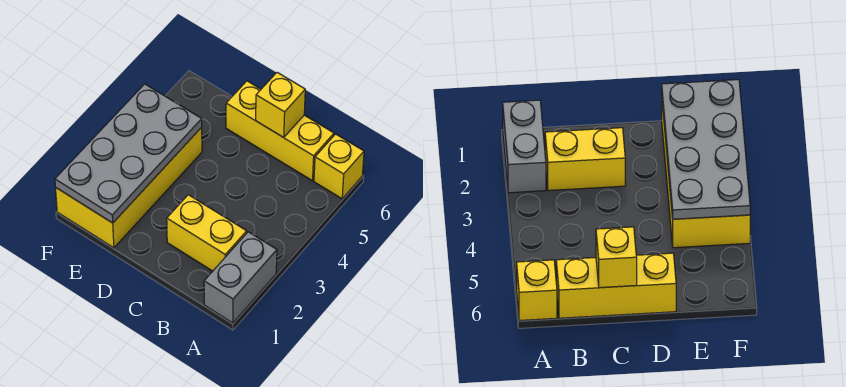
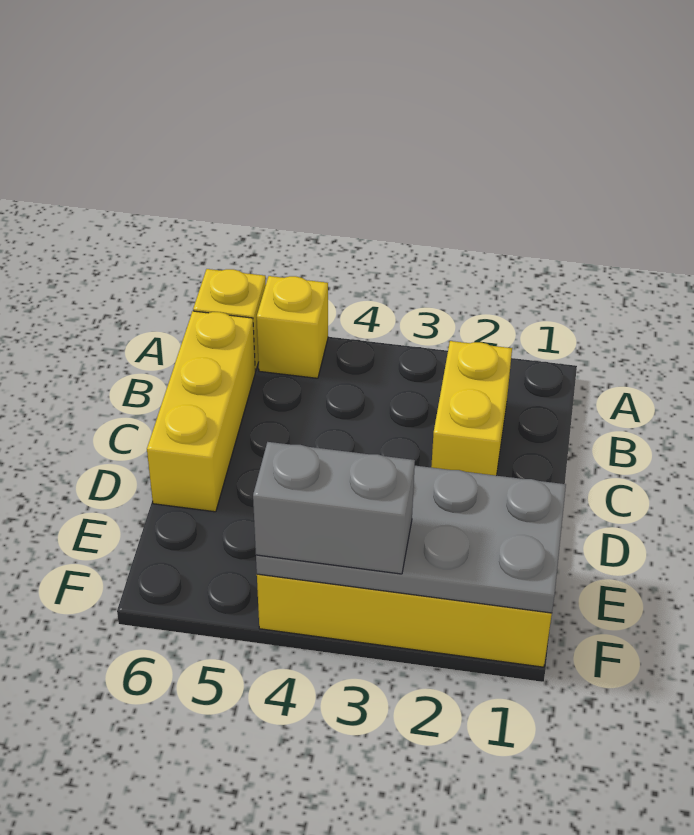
grey 1x2 brick [204,232,277,323] -> grey 1x2 brick moved to [253,442,415,574]
yellow 1x1 brick [256,72,305,137] -> yellow 1x1 brick moved to [257,276,328,378]

